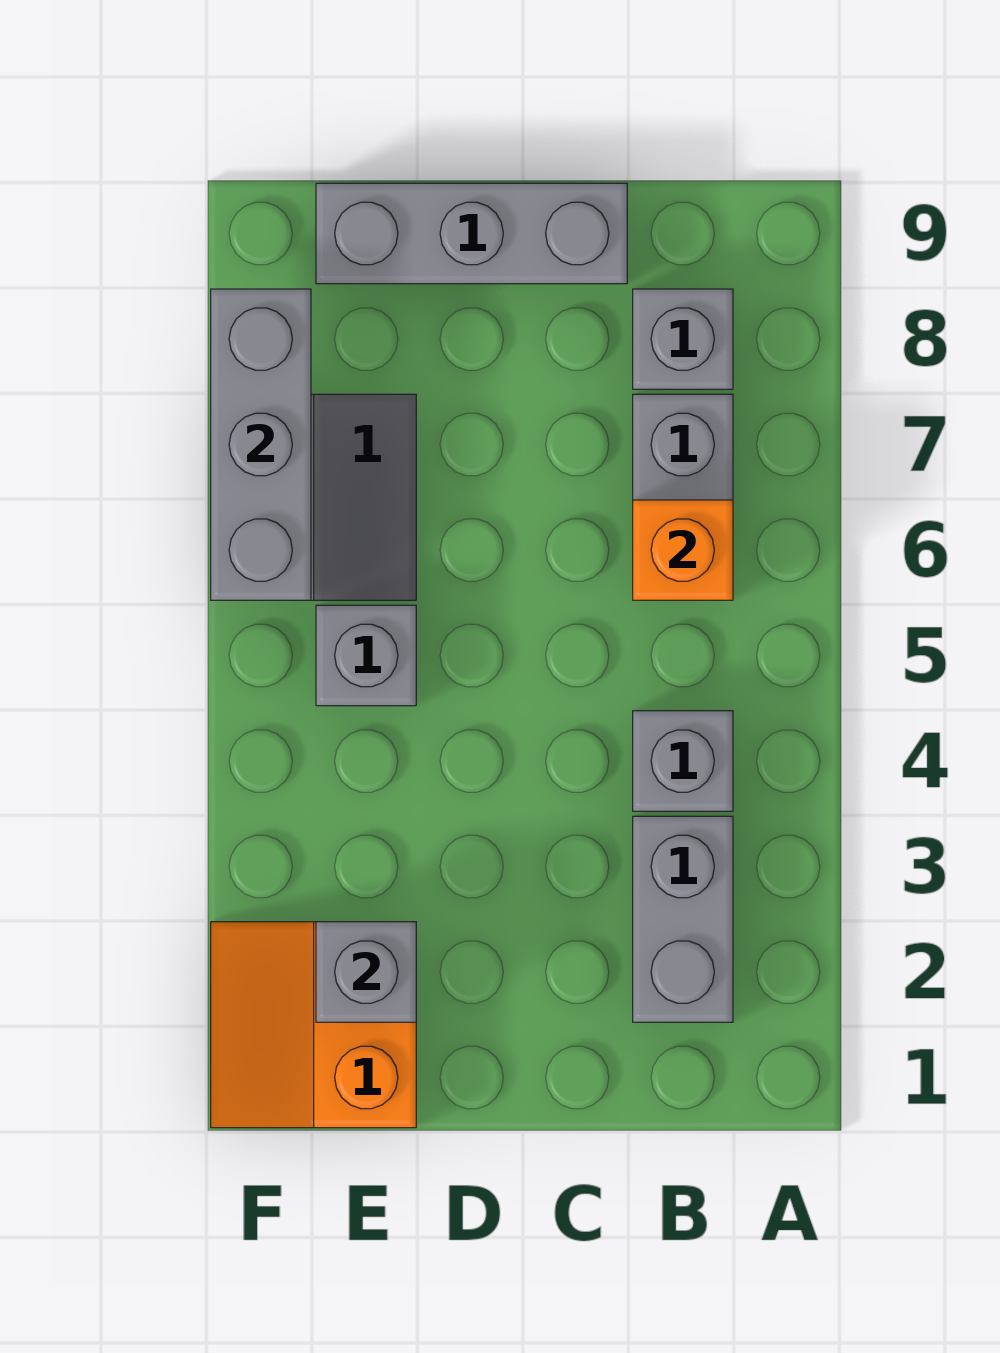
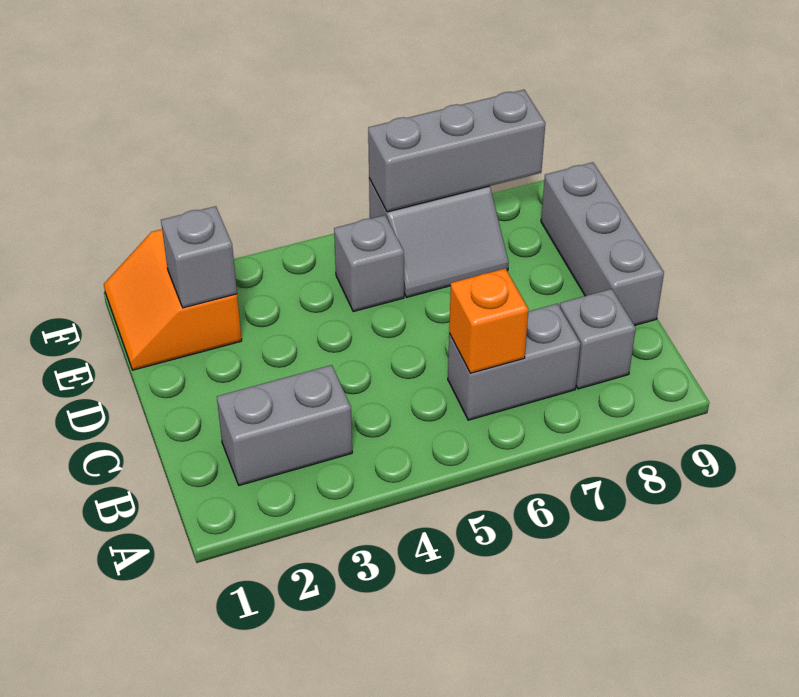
grey 1x1 brick [633,711,733,811] -> none
orange 2x2 slope [211,922,416,1128] -> orange 2x2 slope turned to [104,229,242,370]

